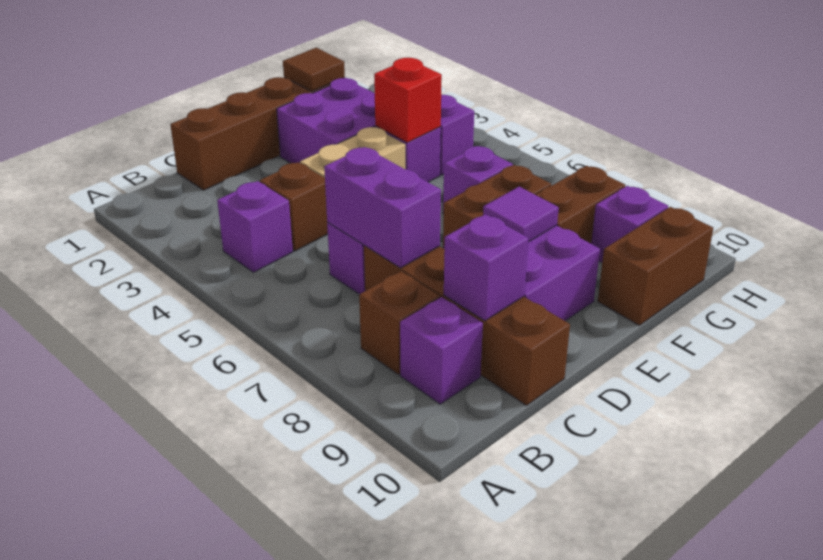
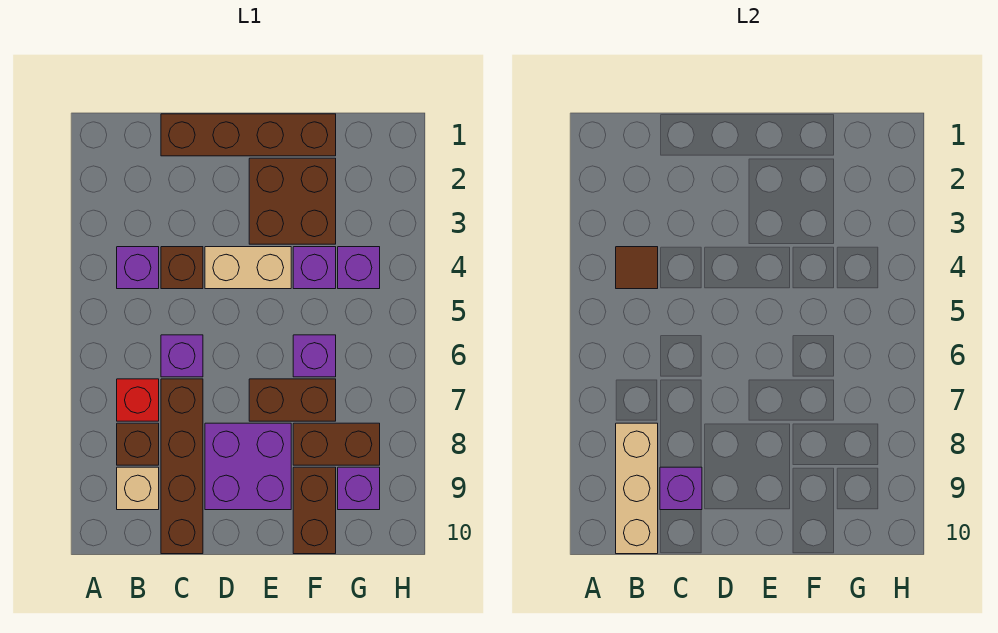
none -> tan 1x3 brick [616,423,658,554]
purple 1x1 brick [400,297,483,404] -> tan 1x1 brick [117,467,159,510]
purple 1x2 brick [324,147,441,268] -> none
purple 2x2 brick [277,78,376,163] -> brown 2x2 brick [249,158,336,244]
purple 1x1 tile [483,187,559,242] -> none
brown 1x1 tile [283,48,345,91] -> brown 1x1 tile moved to [616,247,658,289]
red 1x1 brick [374,58,442,143] -> red 1x1 brick moved to [117,379,159,421]
brown 1x2 brick [598,207,713,325] -> brown 1x2 brick turned to [293,467,336,554]

